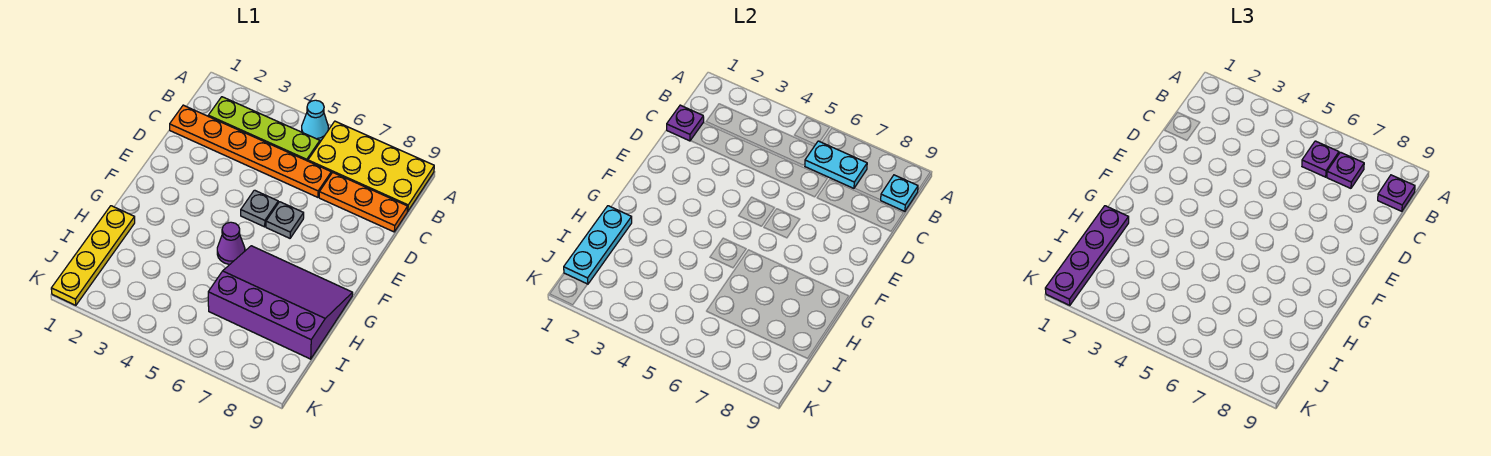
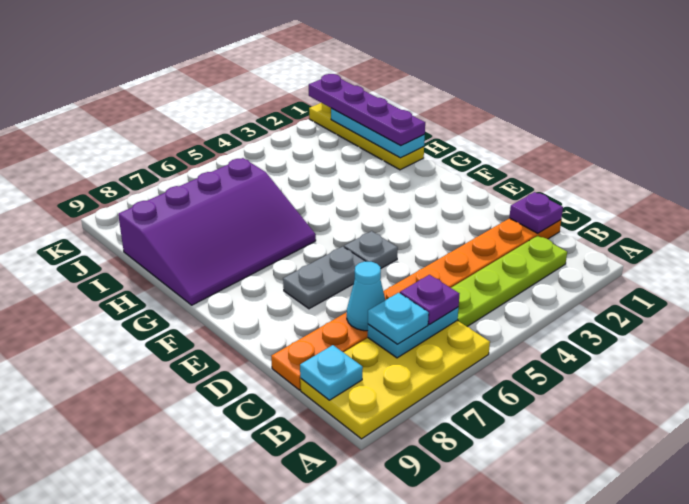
cyan 1x1 cone [302,100,328,141] -> cyan 1x1 cone moved to [347,261,385,331]
purple 1x1 plate [1327,152,1364,188] -> cyan 1x1 plate [368,293,429,344]
purple 1x1 plate [1378,175,1415,211] -> none
grey 1x1 plate [266,202,304,238] -> grey 1x2 plate [283,247,365,309]
purple 1x1 cone [217,222,245,264] -> none

